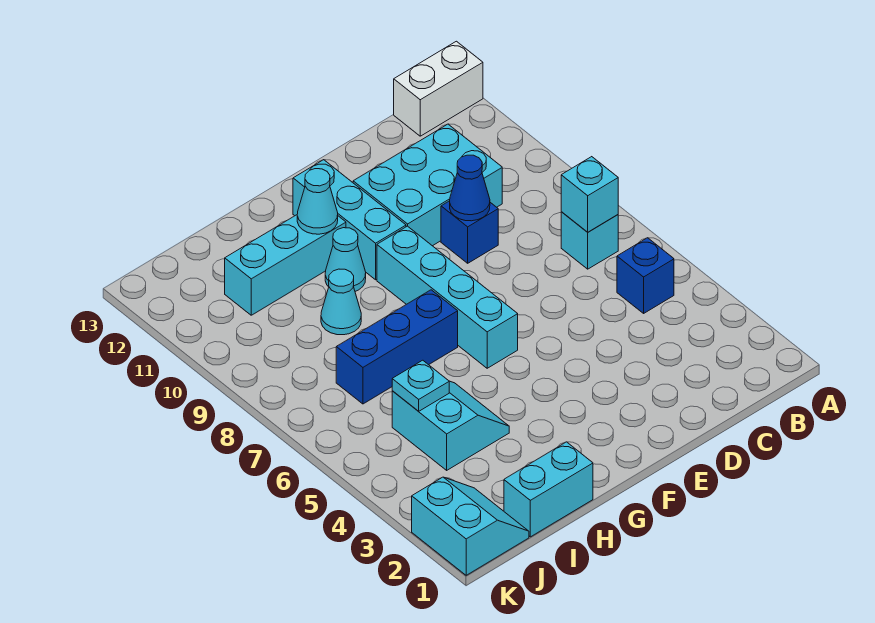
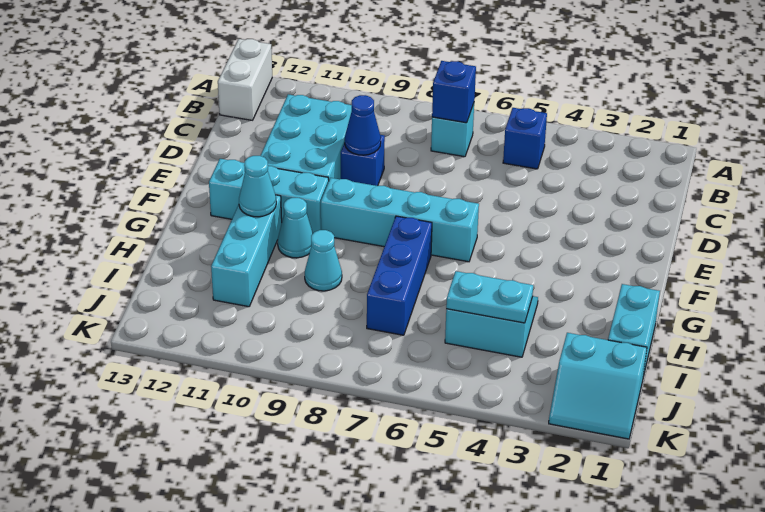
cyan 1x1 brick [561,157,618,232] -> blue 1x1 brick [432,61,476,123]
cyan 1x1 plate [392,360,449,411] -> cyan 1x2 plate [446,271,533,323]
cyan 2x2 slope [412,477,529,575] -> cyan 2x2 slope turned to [549,333,647,439]

